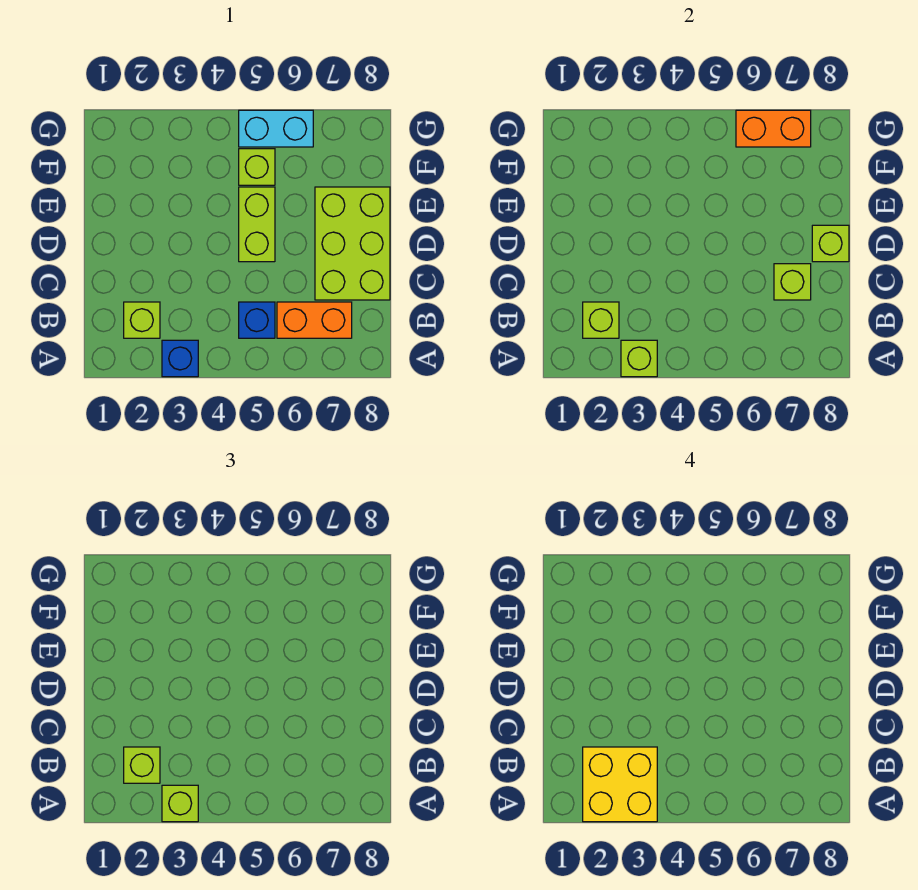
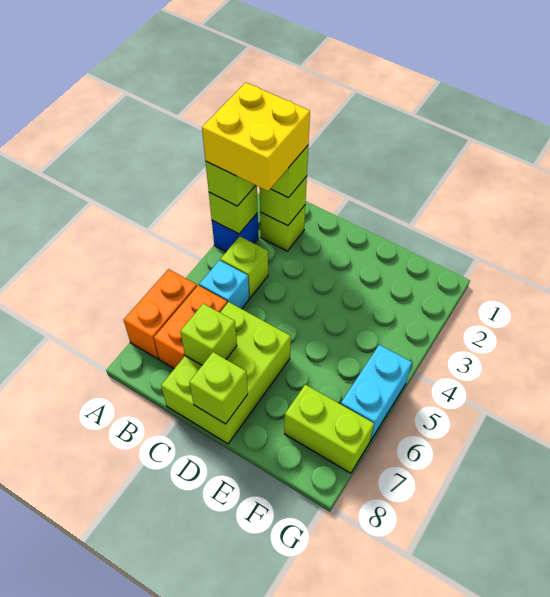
blue 1x1 brick [239,302,275,338] -> cyan 1x1 brick [199,260,249,309]
lime 2x3 brick [315,187,390,300] -> lime 2x3 brick turned to [161,302,291,444]
lime 1x2 brick [239,187,275,262] -> lime 1x2 brick moved to [284,385,374,473]
lime 1x1 brick [239,149,275,185] -> lime 1x1 brick moved to [220,236,268,298]
orange 1x2 brick [736,110,811,147] -> orange 1x2 brick moved to [124,269,197,359]

